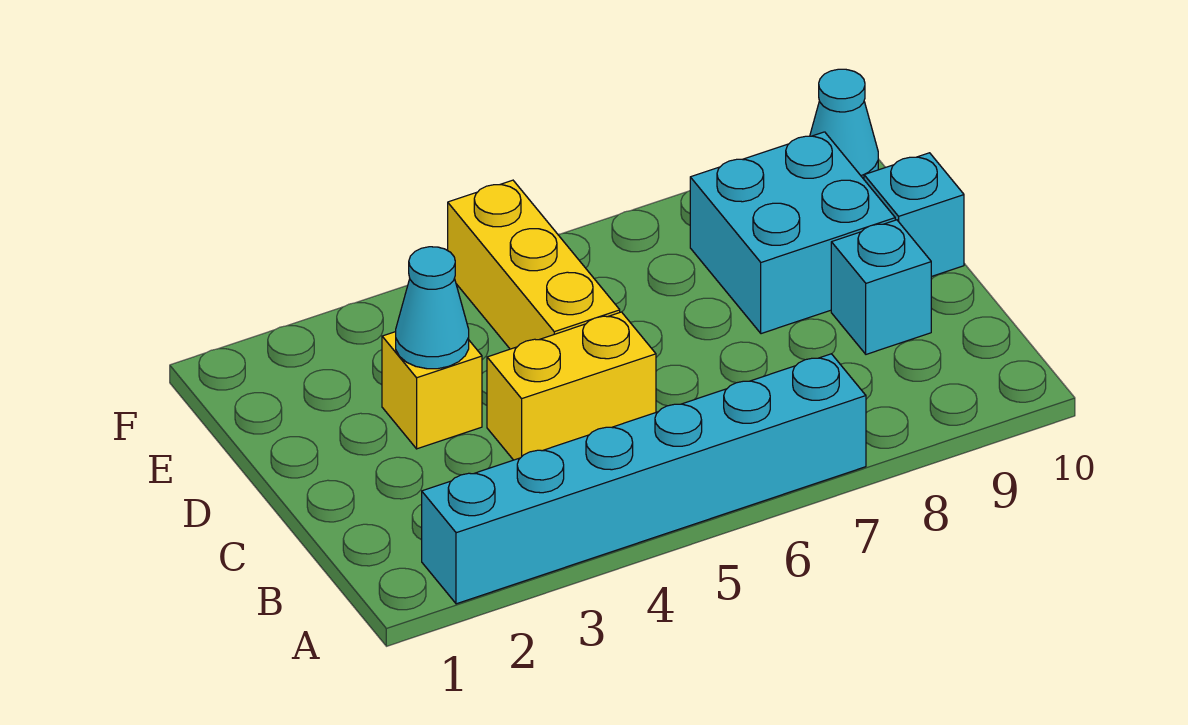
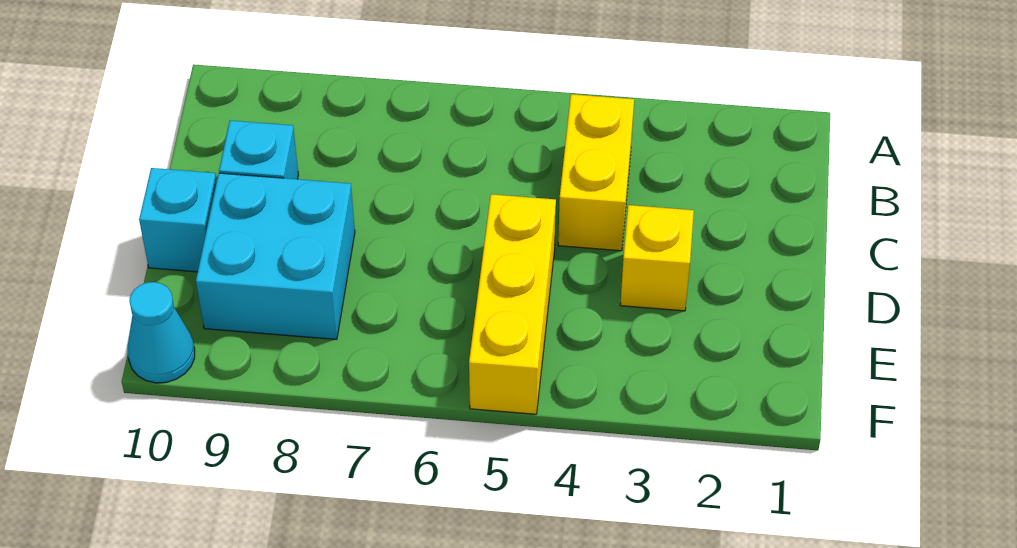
cyan 1x6 brick [422,354,866,604] -> none
yellow 1x2 brick [487,312,656,460] -> yellow 1x2 brick turned to [558,94,634,251]
cyan 1x1 cone [396,247,469,369] -> none

